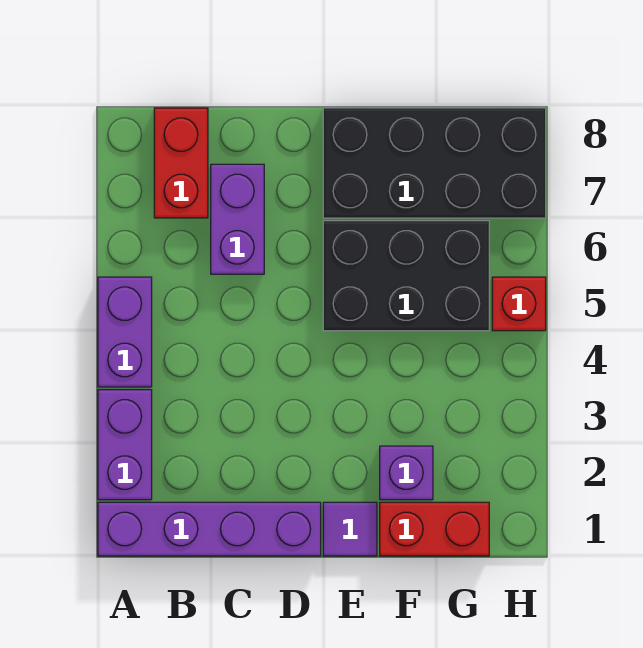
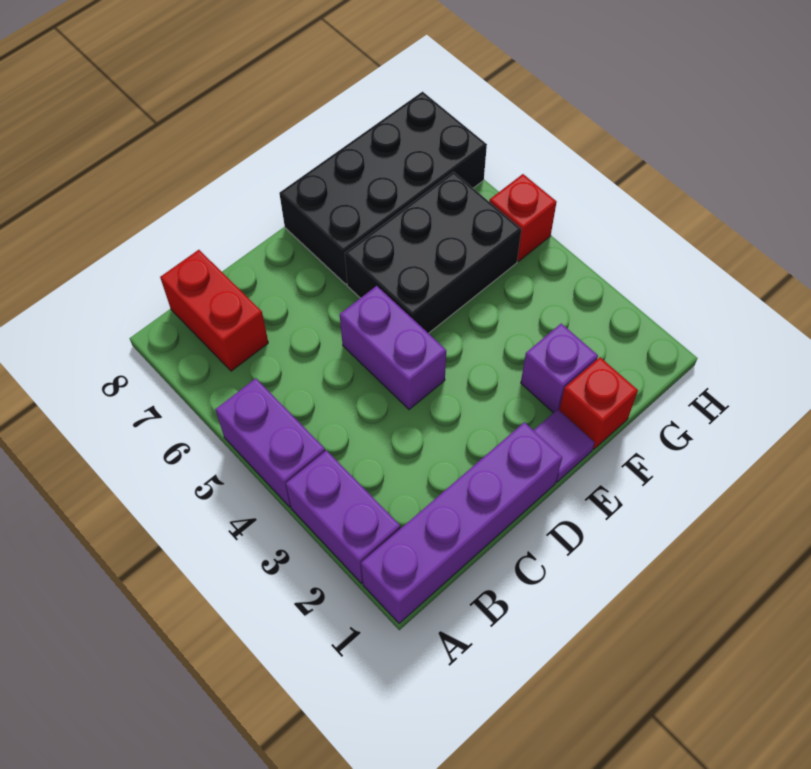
purple 1x2 brick [211,164,264,274] -> purple 1x2 brick moved to [340,286,446,409]
red 1x2 brick [380,502,489,556] -> red 1x1 brick [559,357,638,449]

